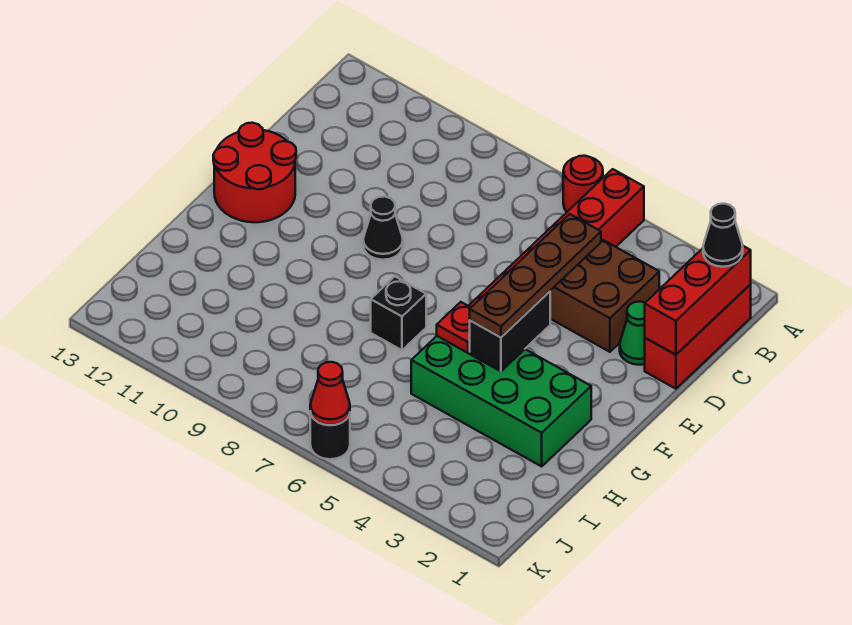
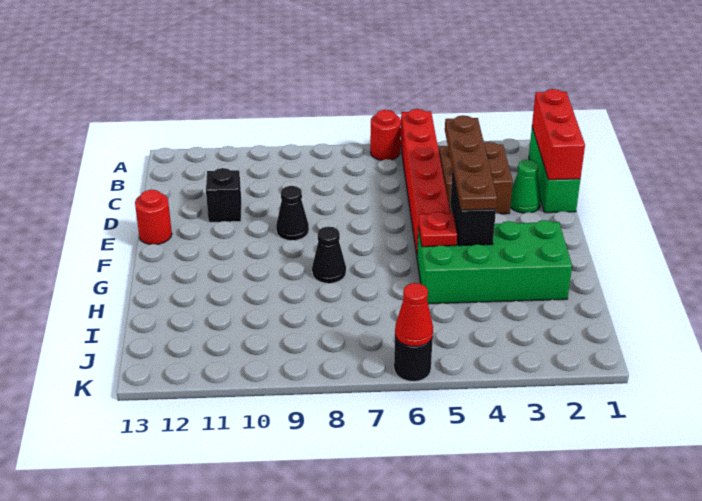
red 1x3 brick [645,284,751,389] -> green 1x3 brick [529,127,580,213]
black 1x1 cone [703,204,743,267] -> black 1x1 cone moved to [312,227,346,283]
red 2x2 round brick [213,123,296,222] -> red 1x1 round brick [135,190,172,244]
black 1x1 brick [371,277,426,350] -> black 1x1 brick moved to [206,168,242,222]

